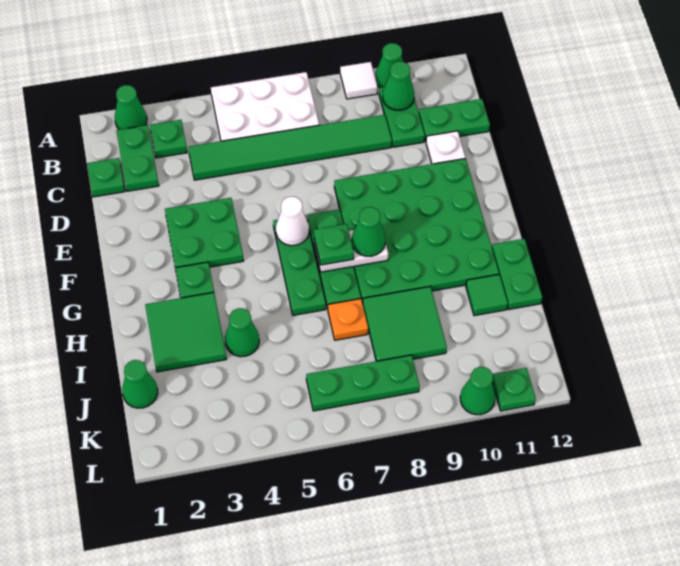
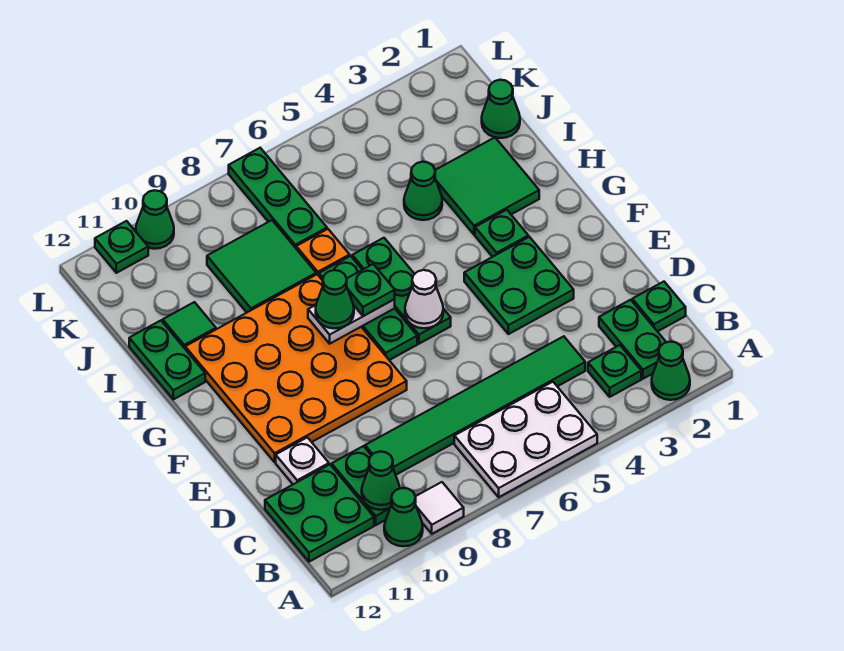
green 1x2 plate [419,99,490,142] -> green 2x2 plate [265,465,374,562]
green 4x4 plate [334,158,499,303] -> orange 4x4 plate [185,274,407,462]
green 1x3 plate [306,355,420,411] -> green 1x3 plate turned to [229,148,327,248]

